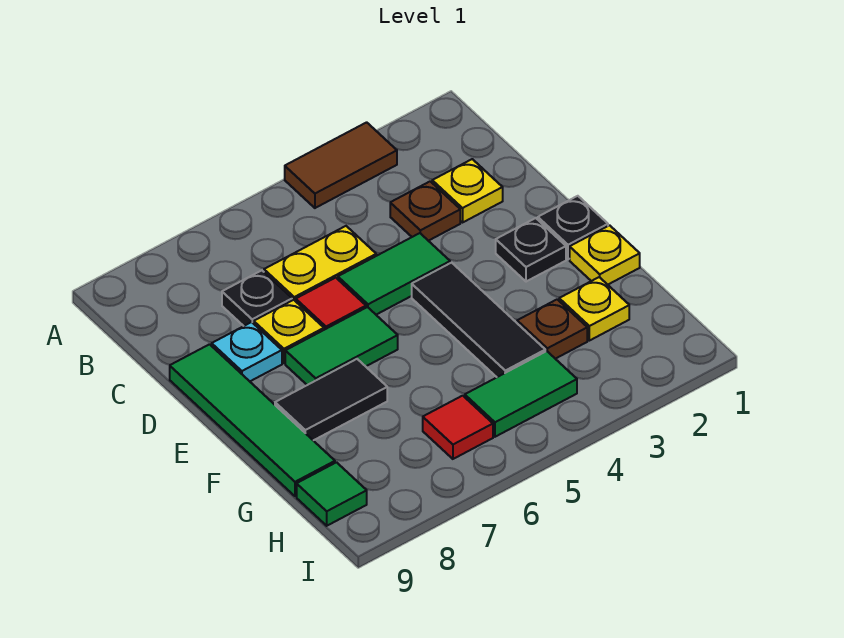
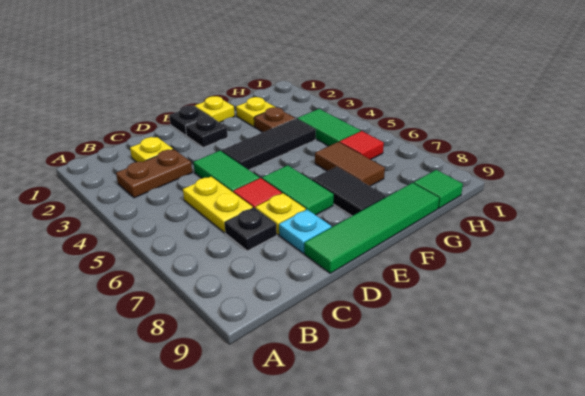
brown 1x2 tile [285,122,397,208] -> brown 1x2 tile moved to [315,142,385,186]
brown 1x1 plate [390,181,460,241] -> brown 1x2 plate [116,149,192,198]

